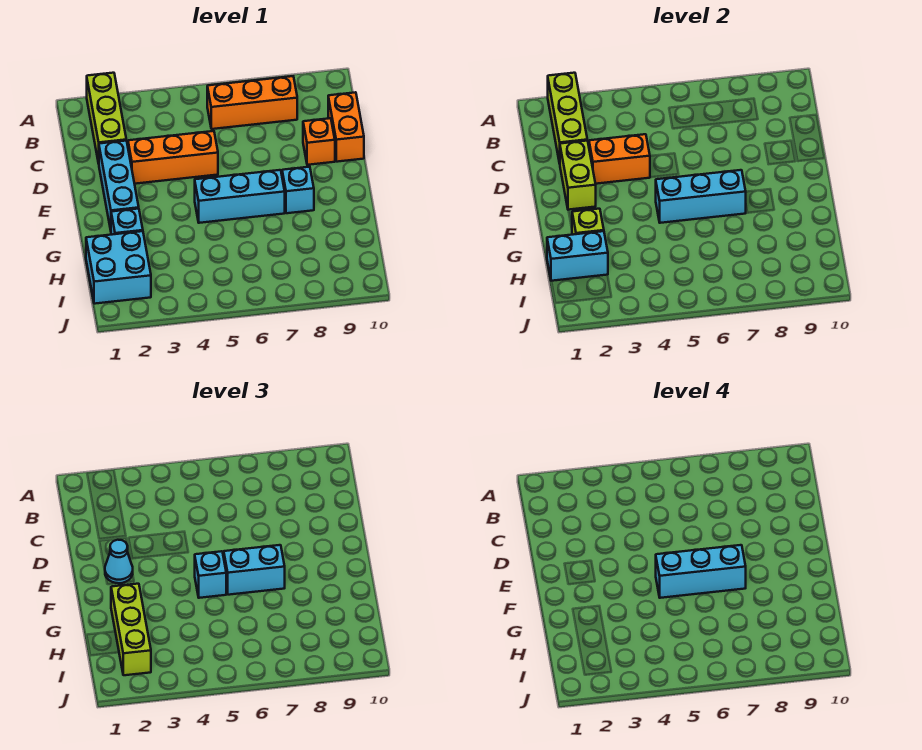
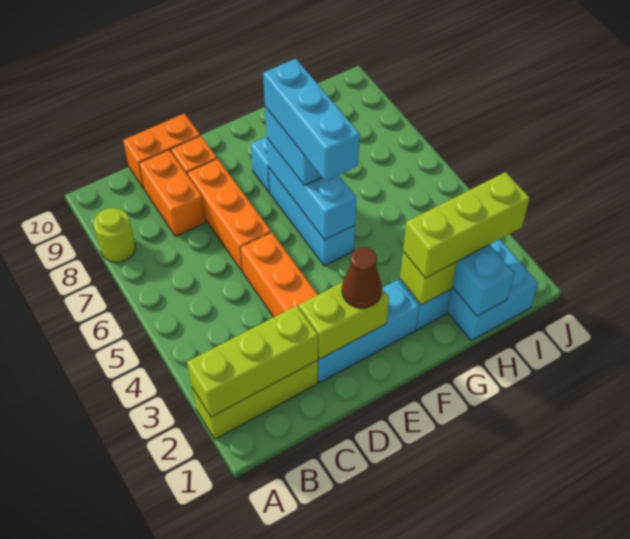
none -> lime 1x1 round brick [94,208,135,262]
orange 1x3 brick [207,76,297,129] -> orange 1x3 brick moved to [188,159,271,272]
orange 1x2 brick [589,134,650,184] -> orange 1x2 brick moved to [139,150,206,237]
cyan 1x1 cone [105,540,133,583] -> brown 1x1 cone [342,247,382,308]
cyan 1x1 brick [195,551,227,598] -> none

